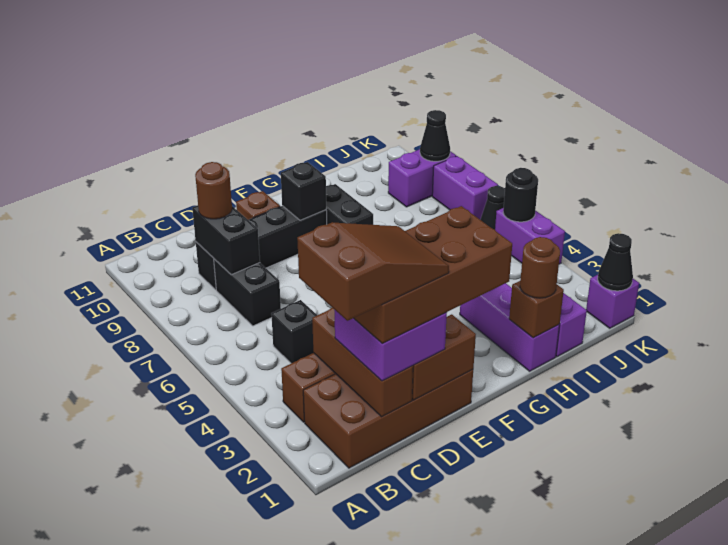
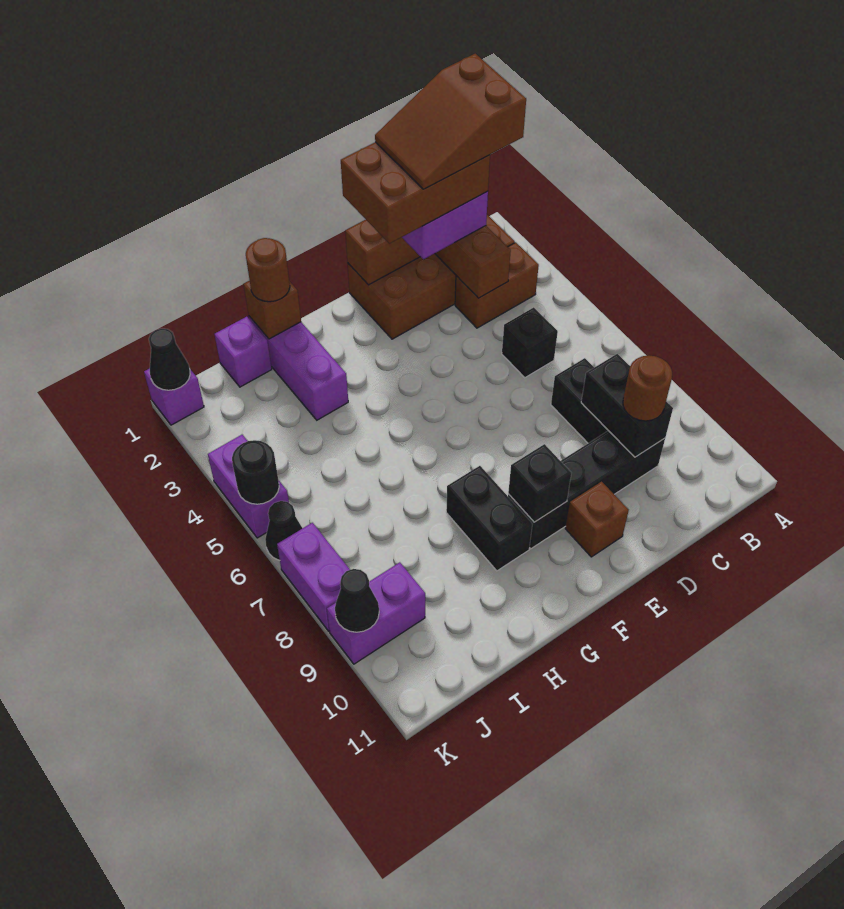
brown 2x4 brick [354,206,512,344] -> brown 2x3 brick [341,142,490,244]

